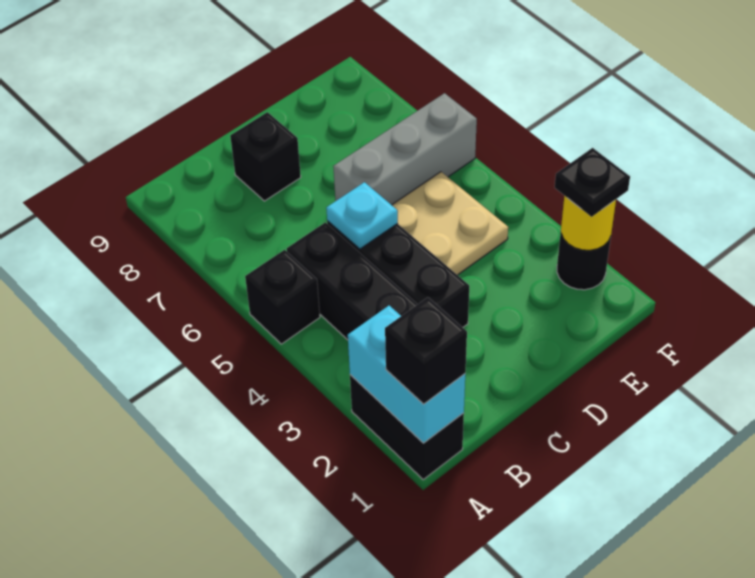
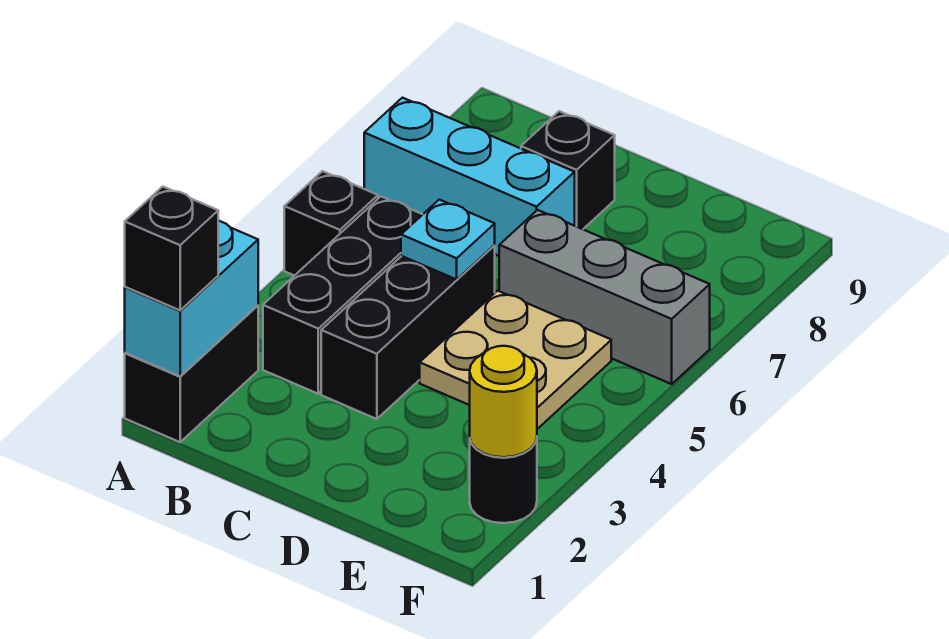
none -> cyan 1x3 brick [364,98,575,256]
black 1x1 plate [554,148,630,217] -> none

